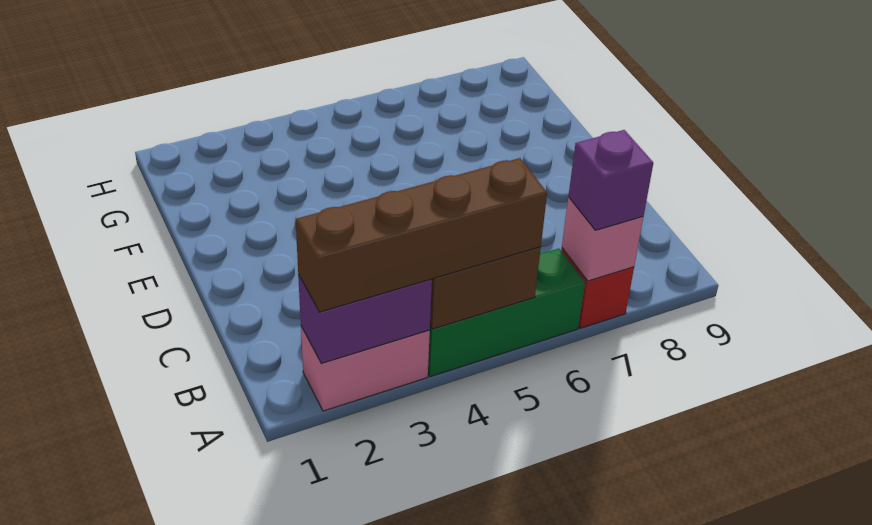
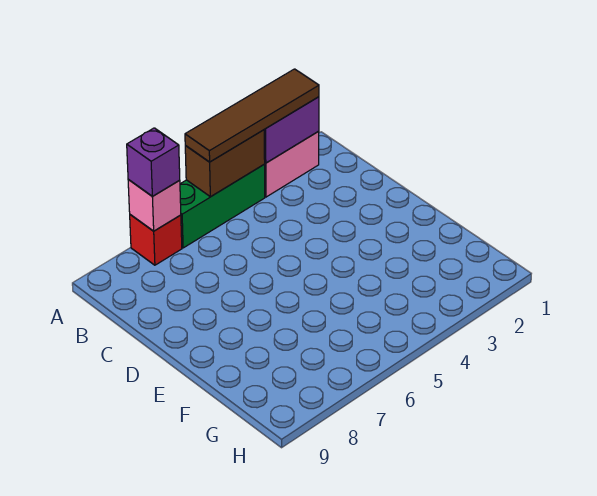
brown 1x4 brick [296,158,547,312] -> brown 1x4 tile [185,69,319,162]

